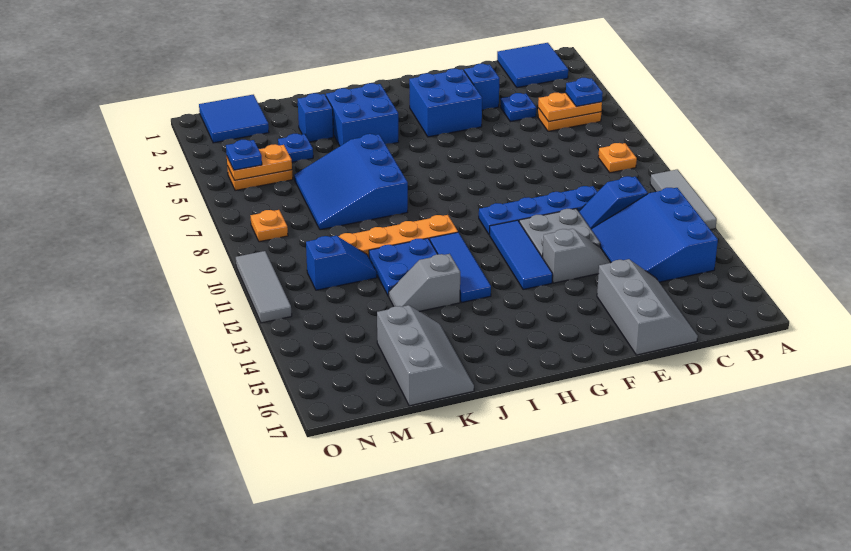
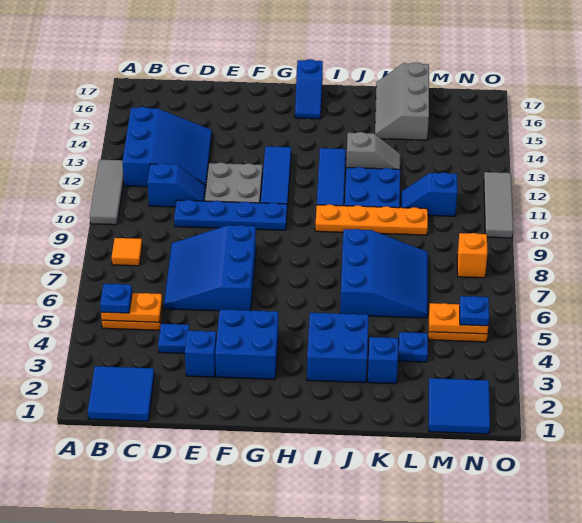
orange 1x1 plate [598,143,637,173] -> orange 1x1 tile [112,238,142,266]
none -> blue 3x3 slope [164,225,256,311]
grey 2x3 slope [597,259,698,355] -> none
grey 1x2 slope [542,229,611,283] -> none
none -> blue 1x2 slope [295,59,323,119]
orange 1x1 plate [251,210,288,242] -> orange 1x1 brick [457,233,487,278]

